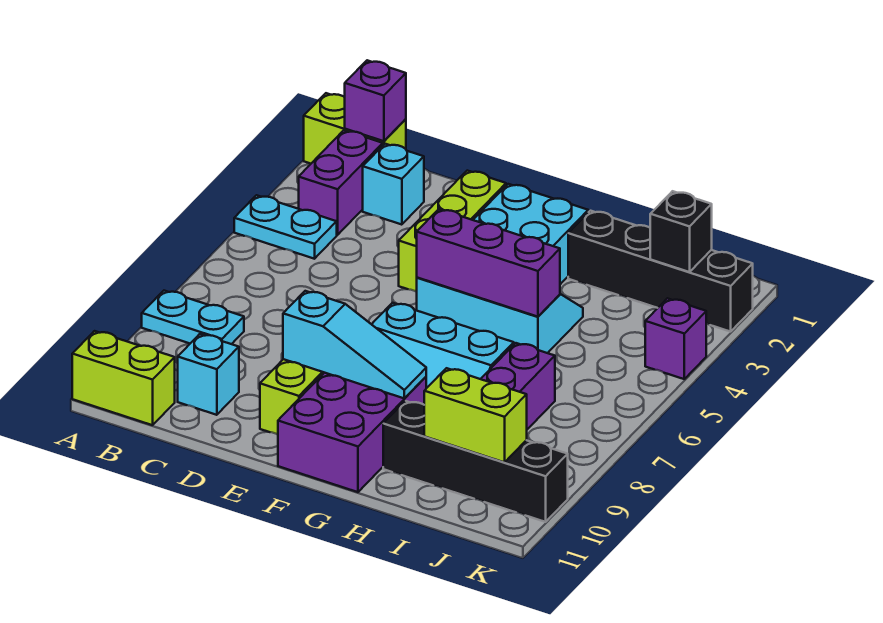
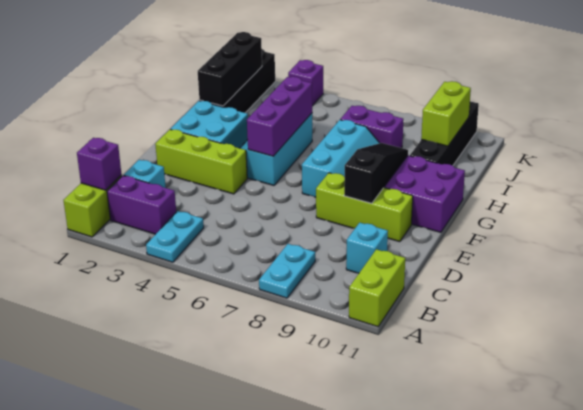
cyan 1x3 slope [283,291,426,398] -> black 1x3 slope [344,143,408,203]
black 1x1 brick [650,191,712,272] -> black 1x3 brick [198,32,262,106]

